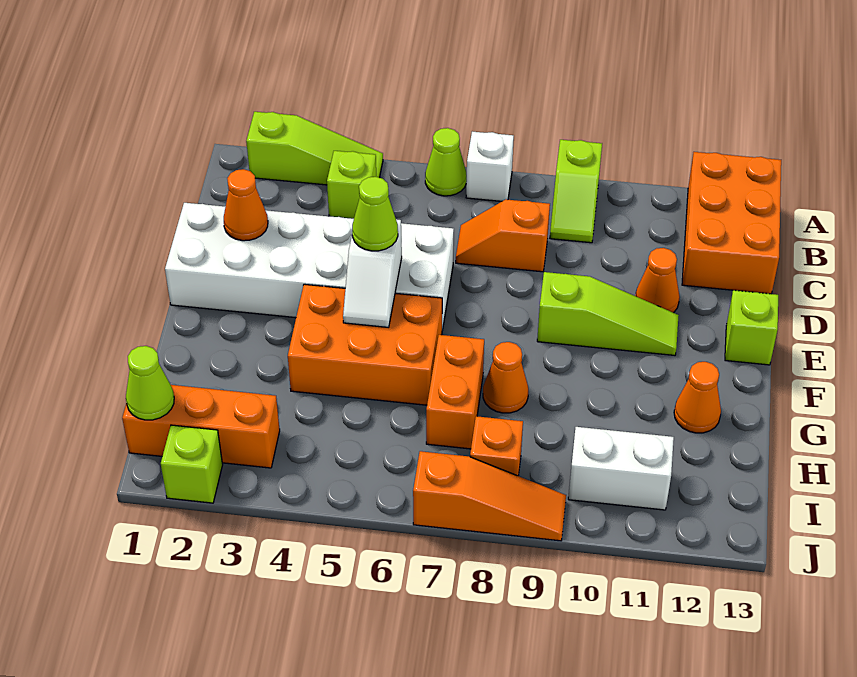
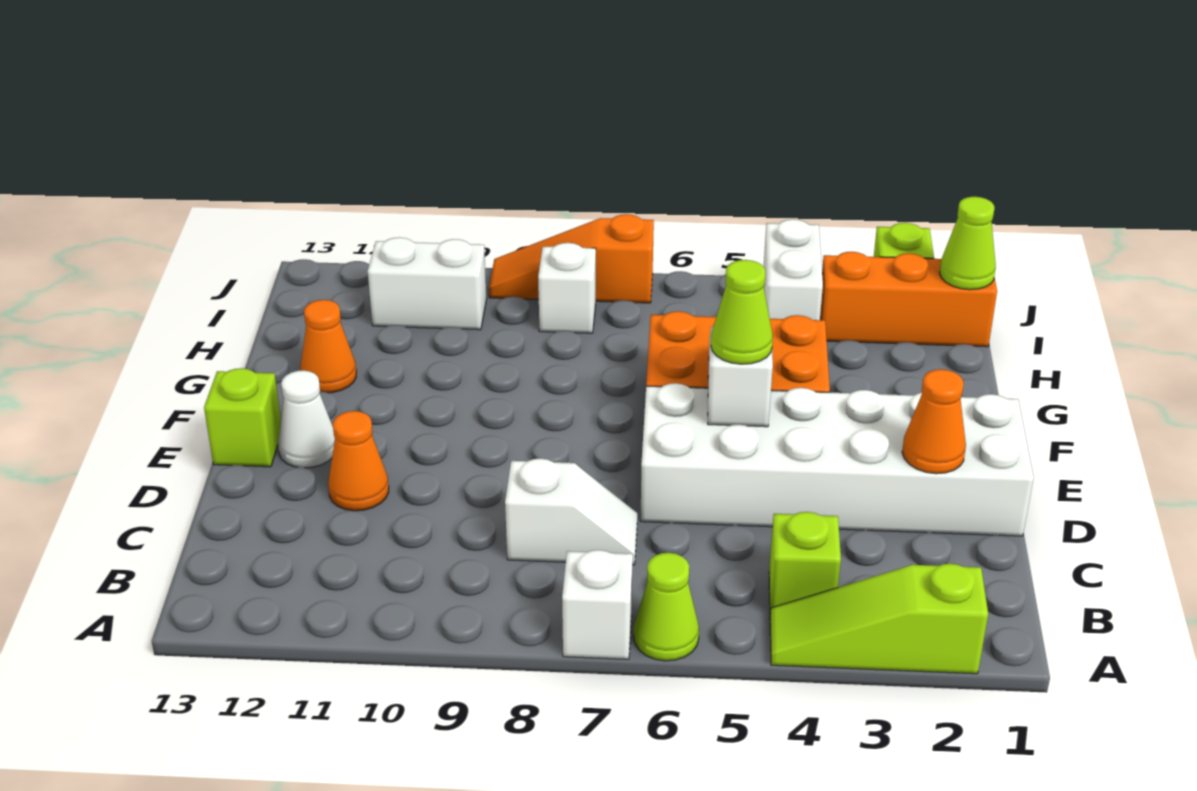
lime 1x2 slope [550,140,602,243] -> none
orange 2x3 brick [682,152,781,294] -> none
orange 1x2 slope [456,199,550,272] -> white 1x2 slope [505,458,637,565]
lime 1x3 slope [537,272,679,355] -> none
none -> white 1x1 cone [278,370,335,468]
orange 1x2 brick [426,335,484,449] -> none
orange 1x1 cone [483,342,528,413] -> none
none -> white 1x2 brick [764,219,823,320]
orange 1x1 brick [470,416,523,476] -> white 1x1 brick [538,243,596,333]

